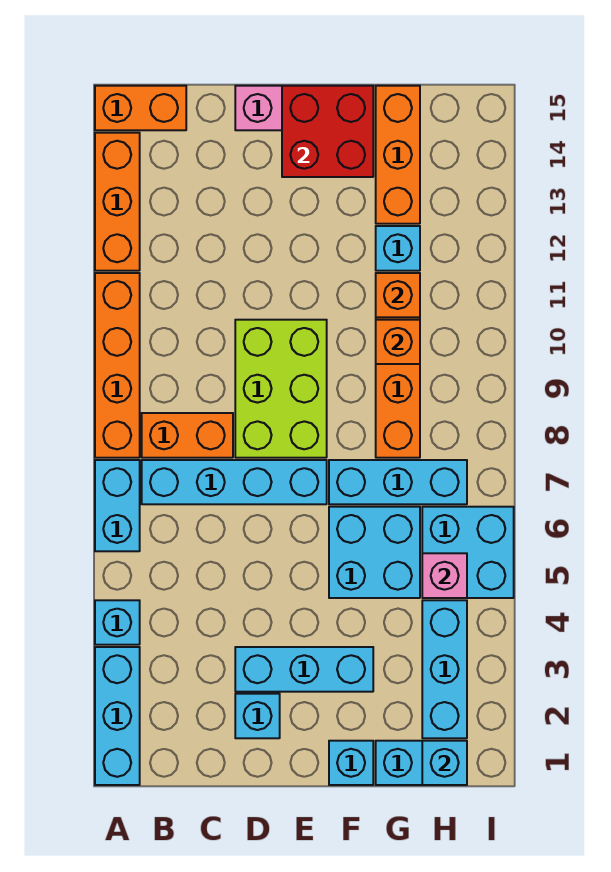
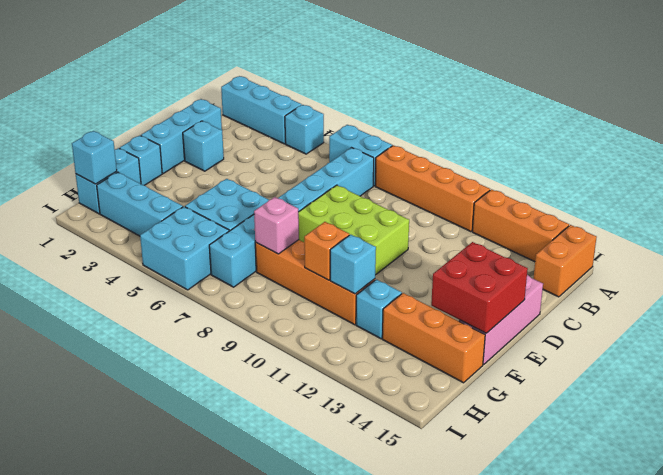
orange 1x2 brick [142,413,233,458] -> none
cyan 1x3 brick [235,647,373,692] -> cyan 1x3 brick moved to [141,99,222,173]
orange 1x1 brick [376,273,420,317] -> cyan 1x1 brick [330,235,376,294]
pink 1x1 brick [422,553,467,598] -> pink 1x1 brick moved to [254,197,299,254]

